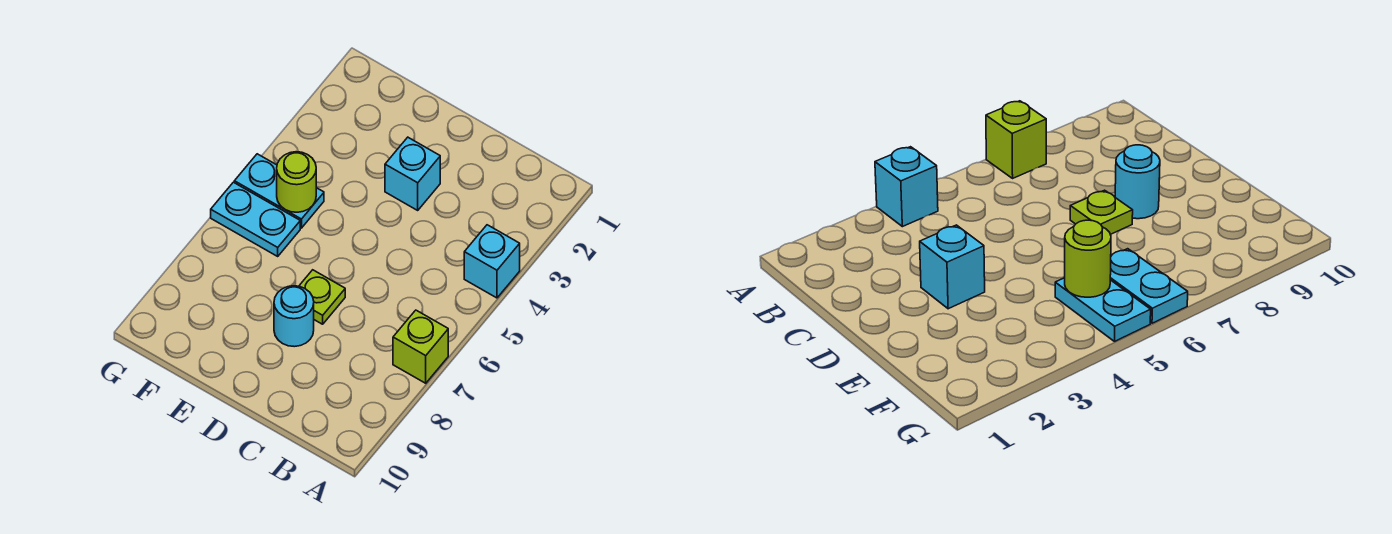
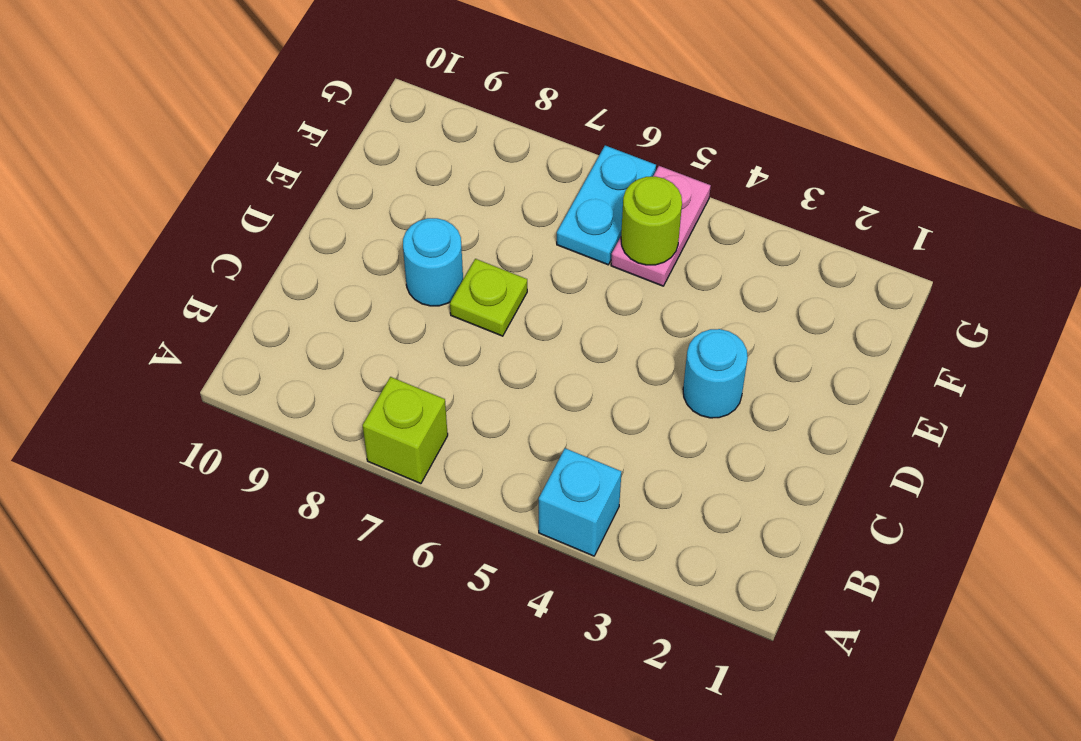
cyan 1x1 brick [385,137,440,210] -> cyan 1x1 round brick [683,329,748,418]
cyan 1x2 plate [234,154,324,228] -> pink 1x2 plate [611,166,711,286]

